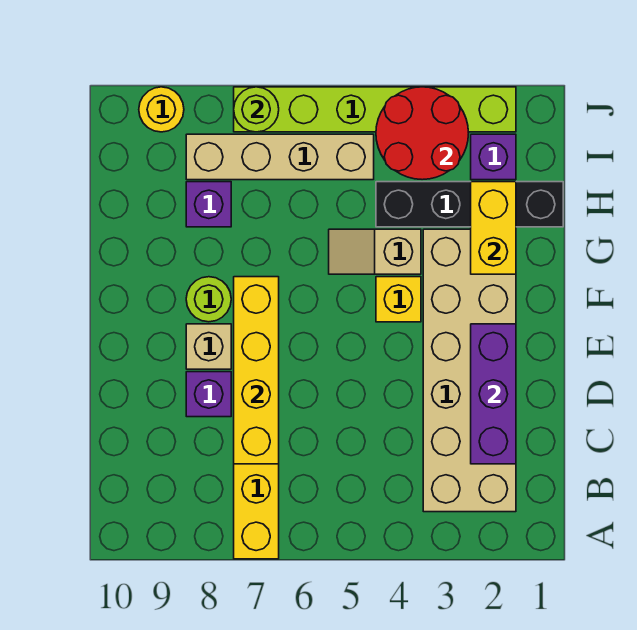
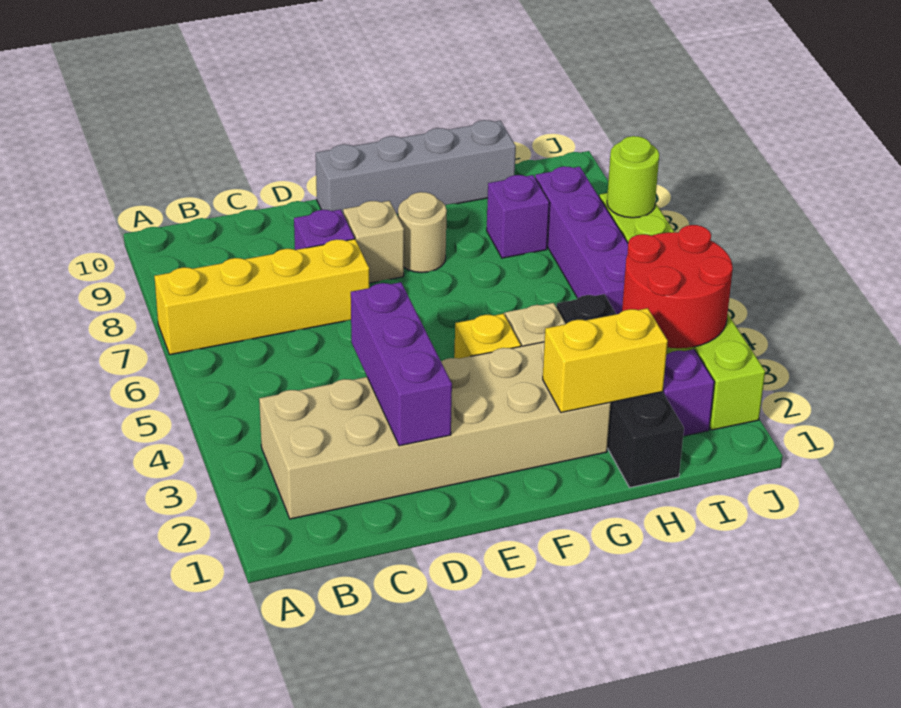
purple 1x3 brick [471,324,516,464] -> purple 1x3 brick turned to [351,282,452,446]
yellow 1x4 brick [234,277,279,464] -> none
none -> grey 1x4 brick [316,120,516,214]
lime 1x1 round brick [186,277,231,322] -> tan 1x1 round brick [398,192,447,273]
tan 1x4 brick [186,134,374,180] -> purple 1x4 brick [535,166,628,314]
yellow 1x1 round brick [139,87,184,132] -> none

